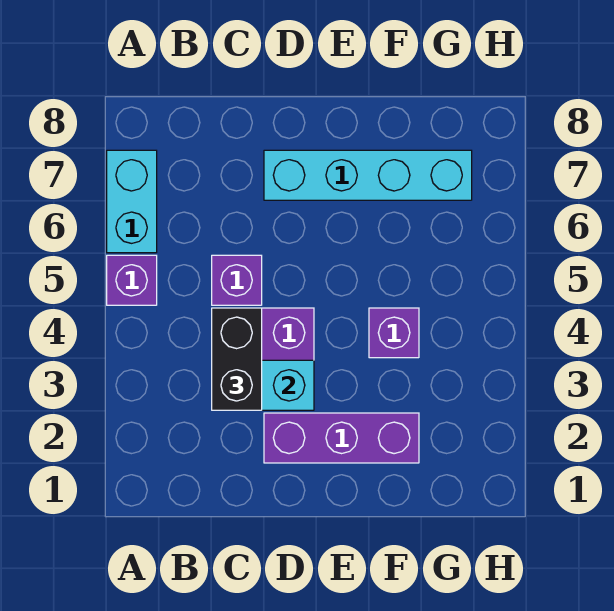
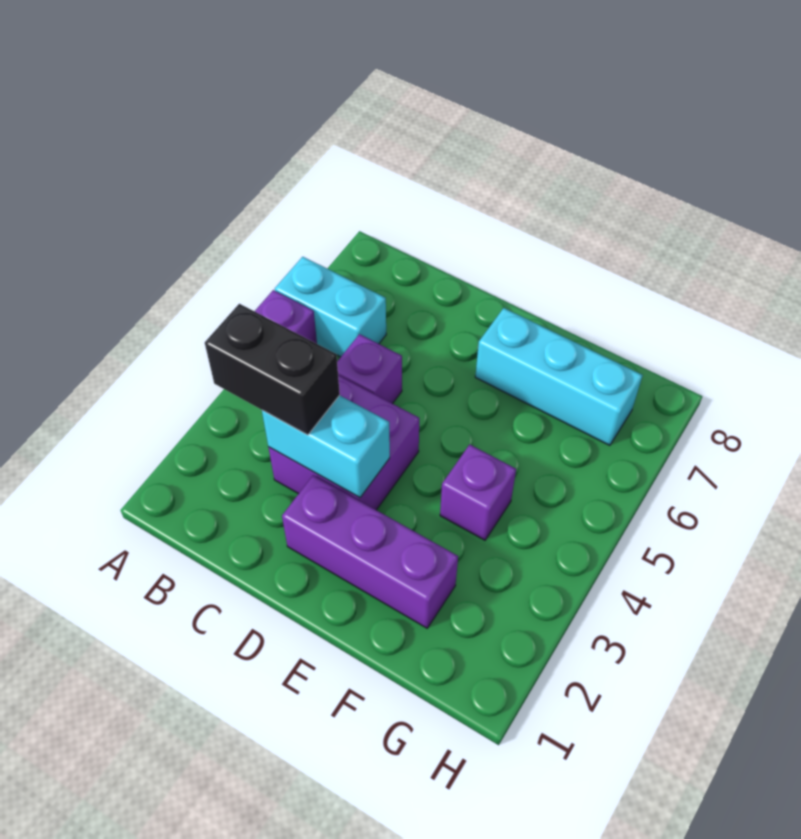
cyan 1x2 brick [107,150,157,253] -> cyan 1x2 brick turned to [275,257,386,357]
black 1x2 brick [212,308,262,410] -> black 1x2 brick turned to [205,304,340,435]
cyan 1x4 brick [264,150,472,200] -> cyan 1x3 brick [475,308,643,445]

